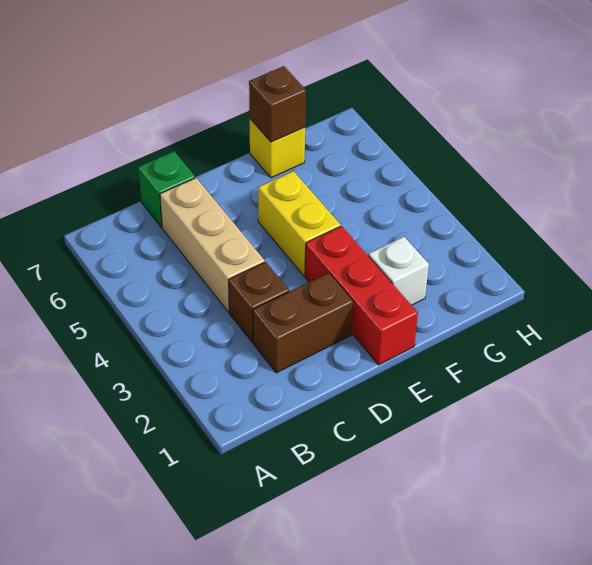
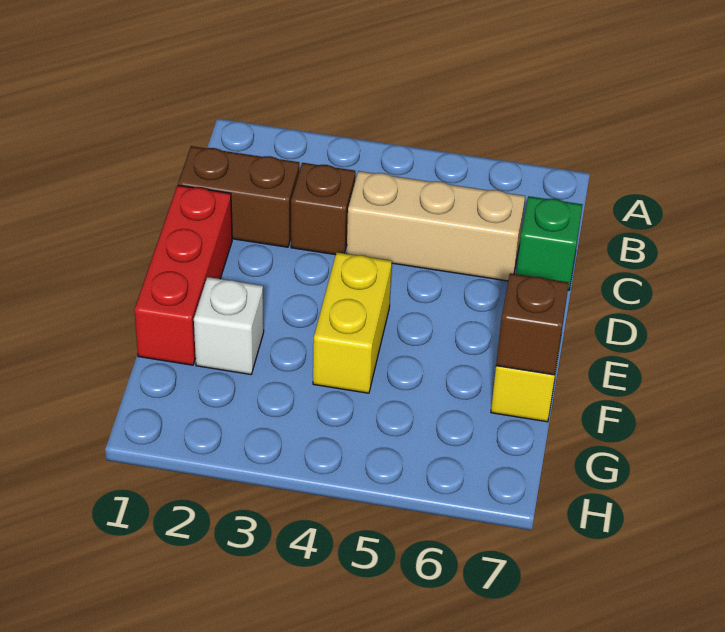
brown 1x2 brick [253,273,353,373] -> brown 1x2 brick turned to [178,146,299,247]
red 1x3 brick [305,226,418,365] -> red 1x3 brick turned to [134,185,232,365]
yellow 1x2 brick [258,171,340,276] -> yellow 1x2 brick turned to [313,252,392,393]

